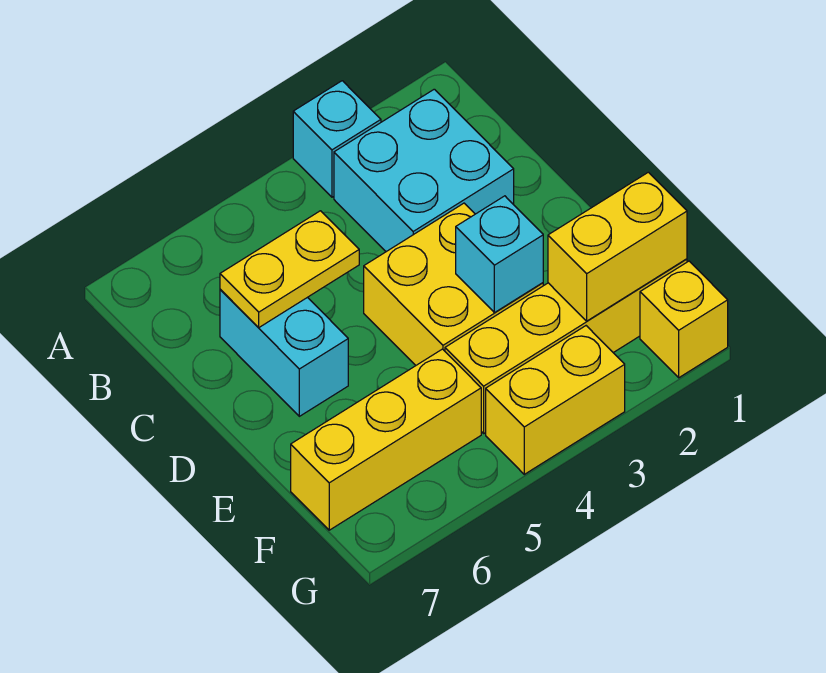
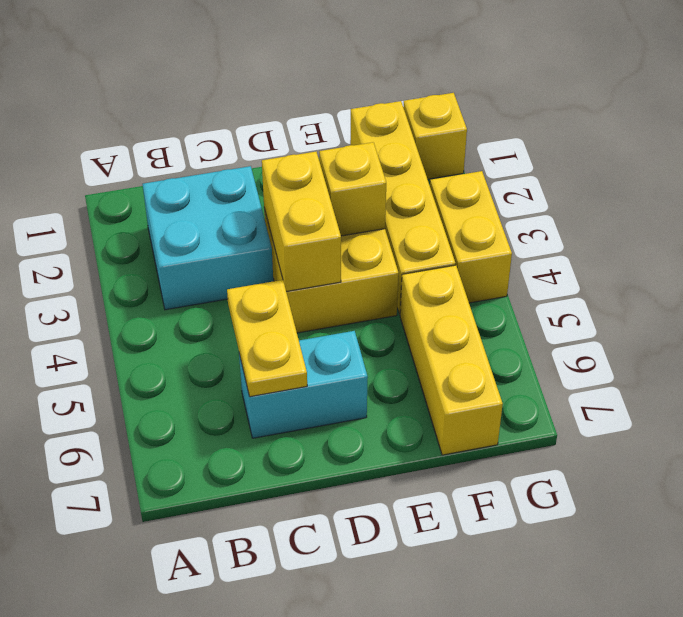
cyan 1x1 brick [293,81,381,197] -> none
cyan 1x1 brick [456,196,543,313] -> yellow 1x1 brick [319,142,386,236]
yellow 1x2 brick [548,172,687,321] -> yellow 1x2 brick moved to [262,152,341,292]

